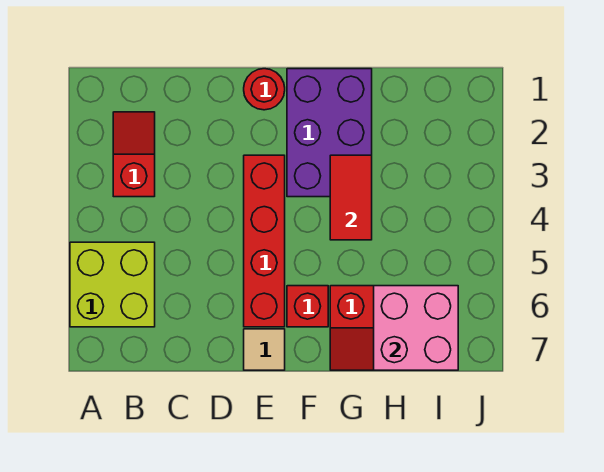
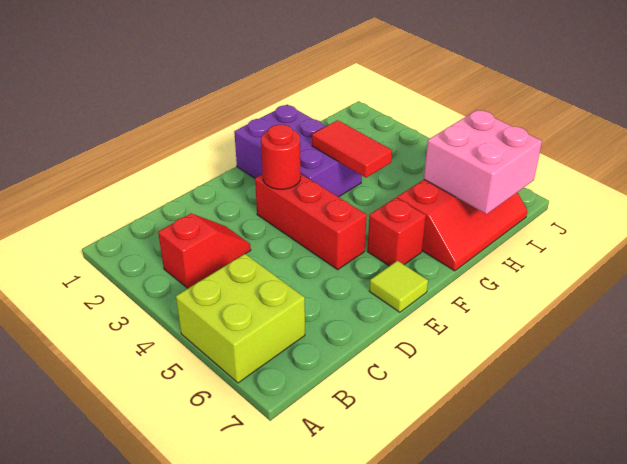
red 1x2 slope [113,112,155,197] -> red 1x2 slope turned to [158,213,251,288]
red 1x1 round brick [244,69,285,110] -> red 1x1 round brick moved to [261,125,301,189]
red 1x4 brick [244,155,285,327] -> red 1x3 brick [255,174,367,270]
tan 1x1 tile [244,329,285,370] -> lime 1x1 tile [369,261,428,312]

